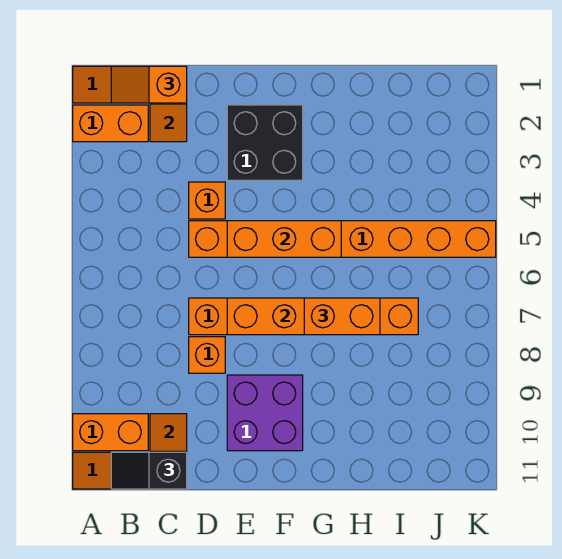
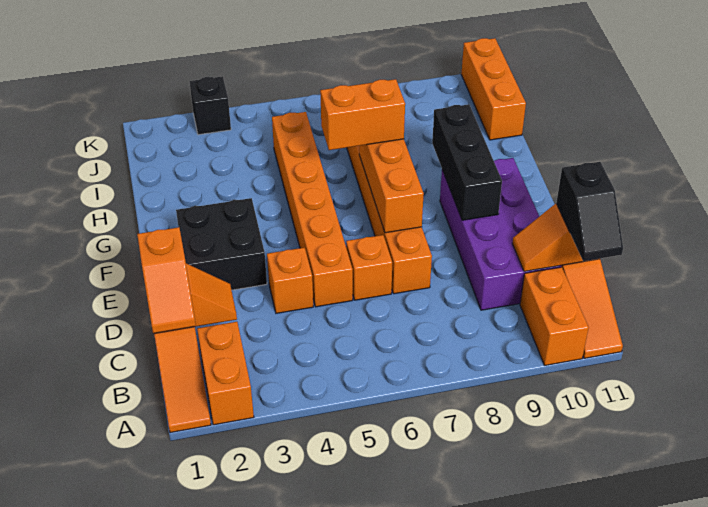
orange 1x8 brick [189,221,496,257] -> orange 1x6 brick [272,112,353,307]
orange 1x1 brick [189,337,225,373] -> orange 1x1 brick moved to [346,235,392,300]
orange 1x3 brick [227,221,341,257] -> orange 1x3 brick moved to [461,38,526,140]
purple 2x2 brick [227,375,303,451] -> purple 2x4 brick [440,158,561,310]
none -> black 1x3 brick [432,104,502,220]
orange 1x2 brick [304,298,380,335] -> orange 1x2 brick turned to [320,79,405,150]
none -> black 1x1 brick [189,76,231,135]

